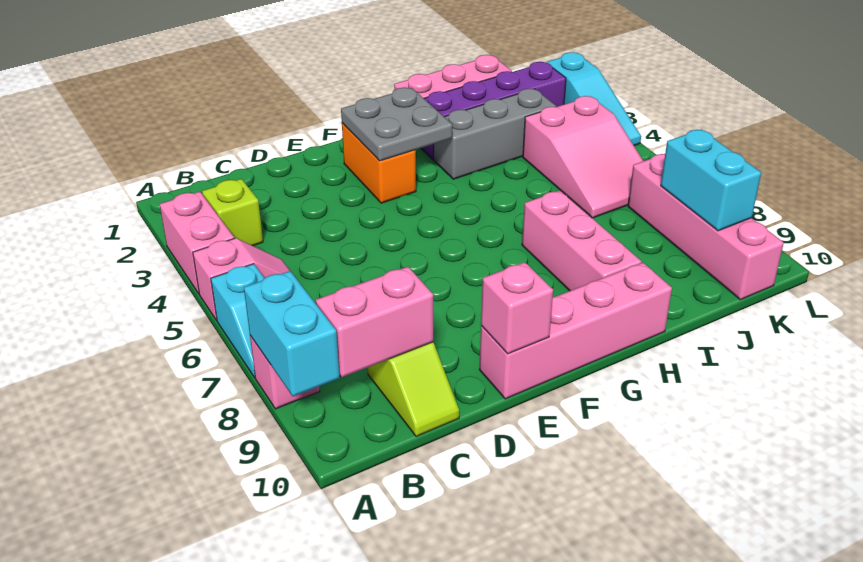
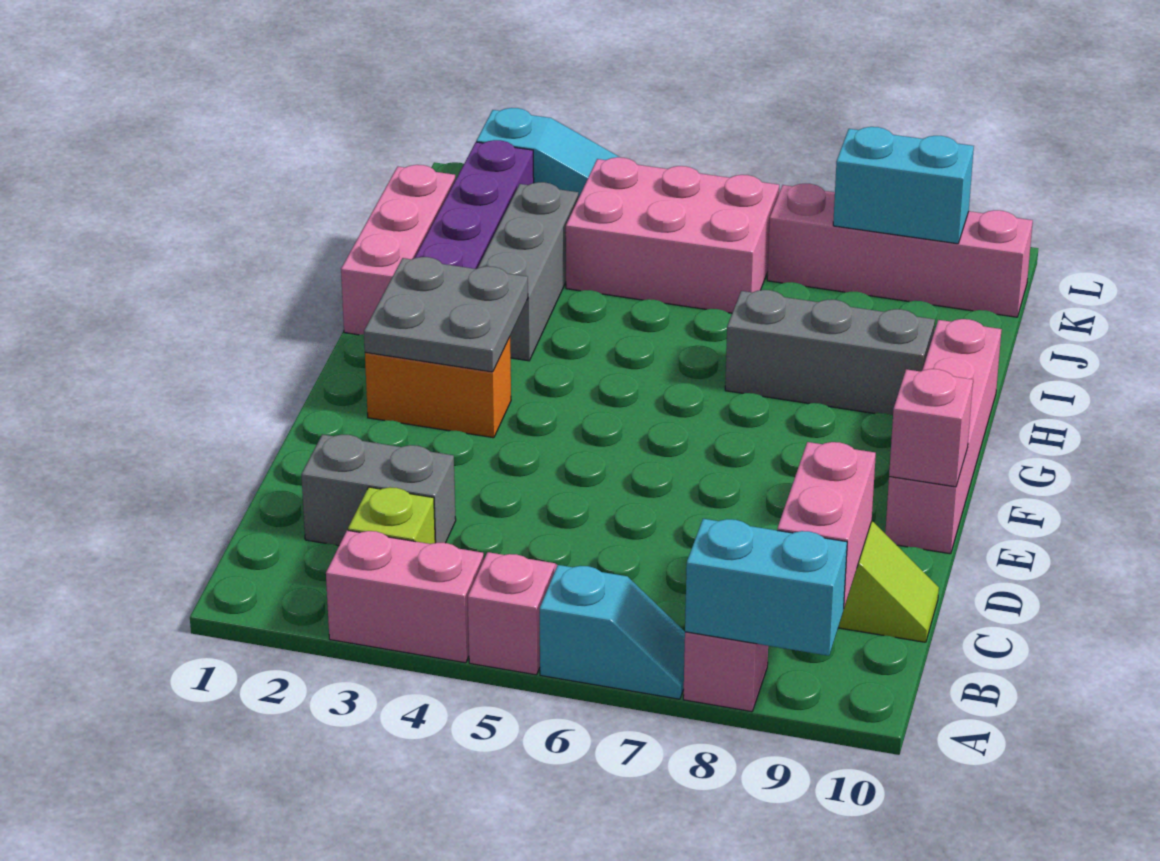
none -> grey 1x2 brick [301,434,456,546]
pink 1x3 brick [522,191,642,291] -> grey 1x3 brick [725,290,935,415]
pink 2x3 slope [523,96,643,218] -> pink 2x3 brick [566,157,779,313]

